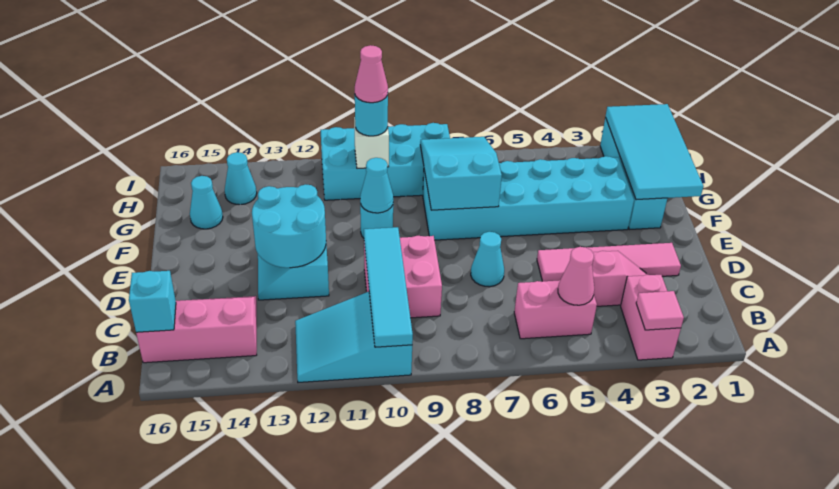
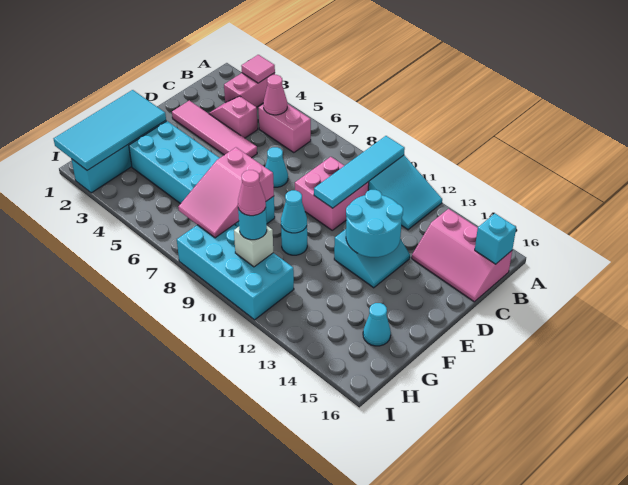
cyan 2x3 slope [420,137,502,210] -> pink 2x3 slope [178,147,274,238]
cyan 1x1 cone [225,152,257,205] -> none

